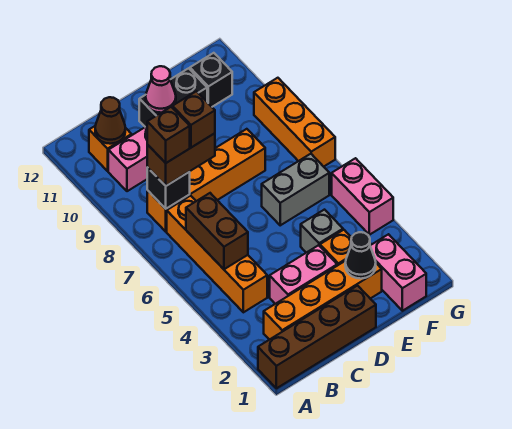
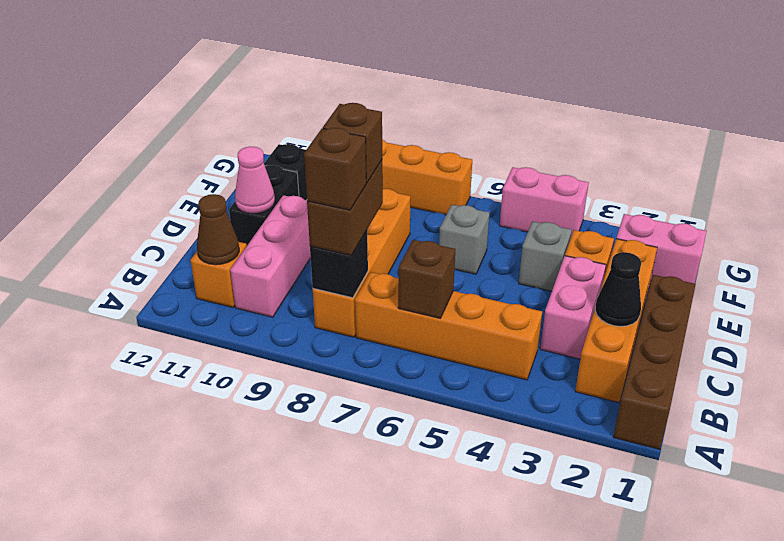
brown 1x2 brick [186,193,248,269] -> brown 1x1 brick [398,240,455,318]
black 1x1 cone [345,232,376,279] -> black 1x1 cone moved to [595,252,641,326]
grey 1x2 brick [262,154,329,225] -> grey 1x1 brick [439,205,489,274]

